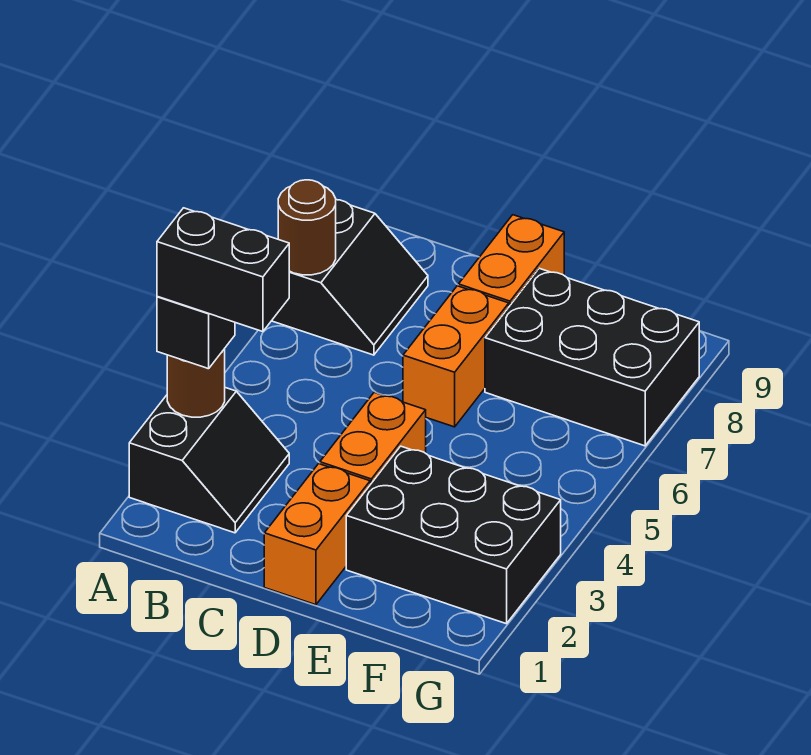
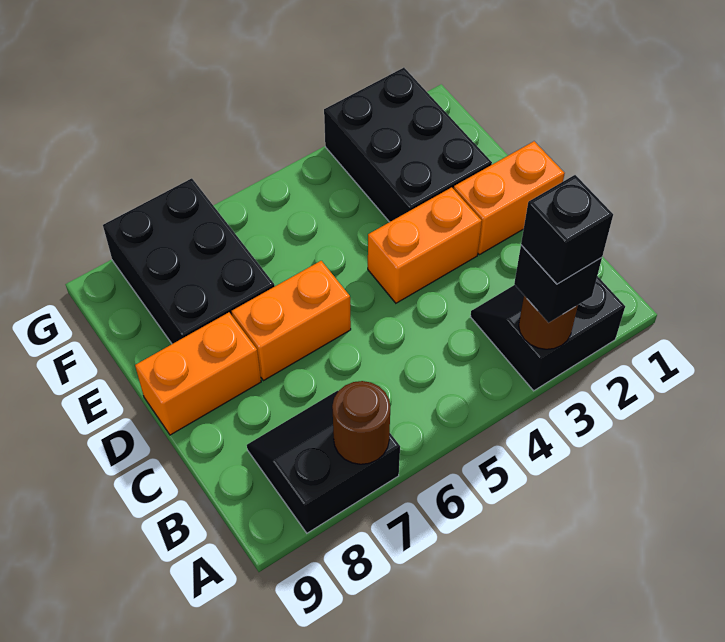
black 1x2 brick [157,208,289,332] -> black 1x1 brick [521,175,613,284]

